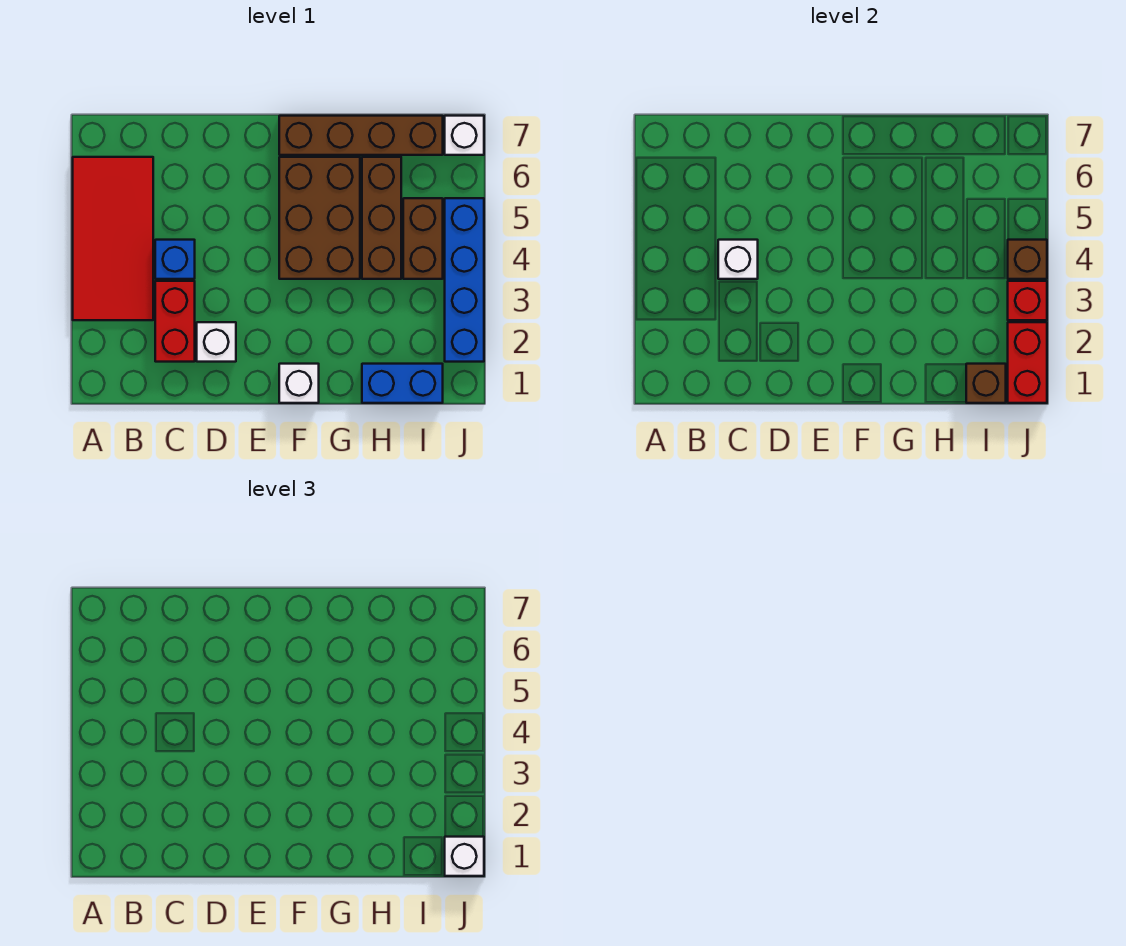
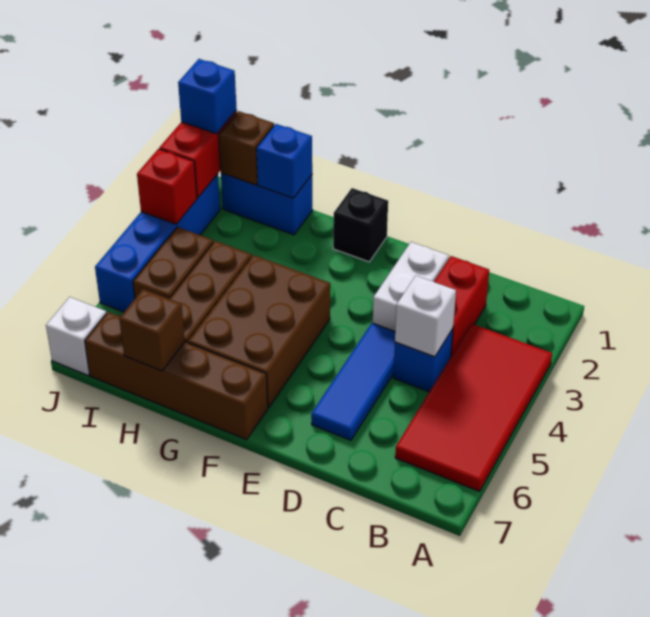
white 1x1 brick [197,322,236,362] -> white 1x2 brick [373,242,449,331]
none -> blue 1x3 tile [311,323,395,440]
white 1x1 brick [279,364,319,403] -> black 1x1 brick [333,188,388,262]
none -> blue 1x1 brick [256,124,312,198]
white 1x1 brick [445,837,484,876] -> blue 1x1 brick [178,59,237,134]
brown 1x1 brick [1008,240,1047,279] -> brown 1x1 brick moved to [119,289,185,371]

